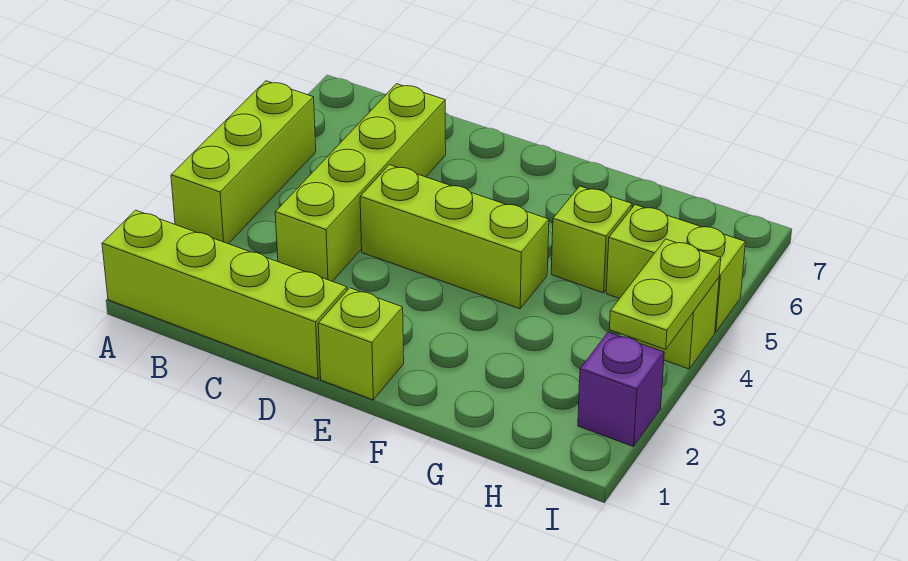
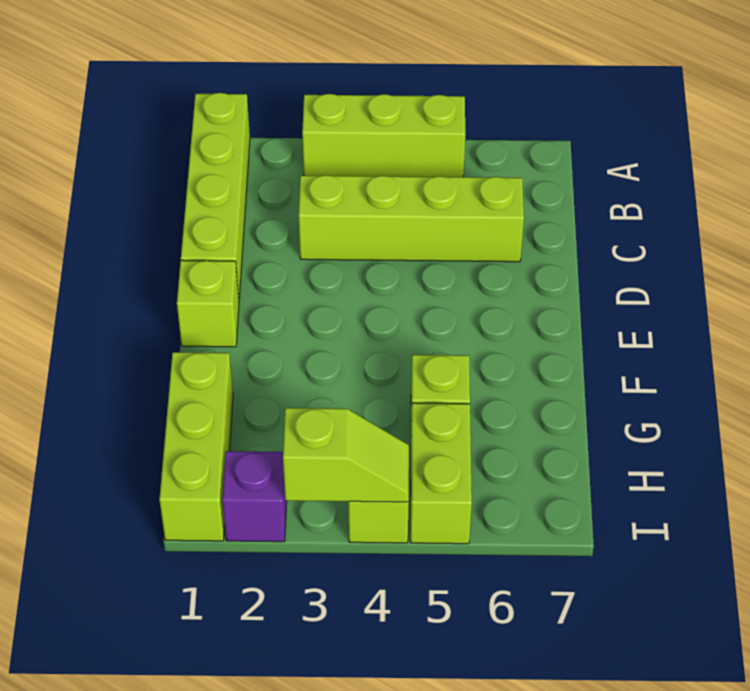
lime 1x3 brick [360,165,549,309] -> lime 1x3 brick moved to [159,352,233,541]
lime 1x2 plate [610,239,721,349] -> lime 1x2 slope [283,408,409,502]

